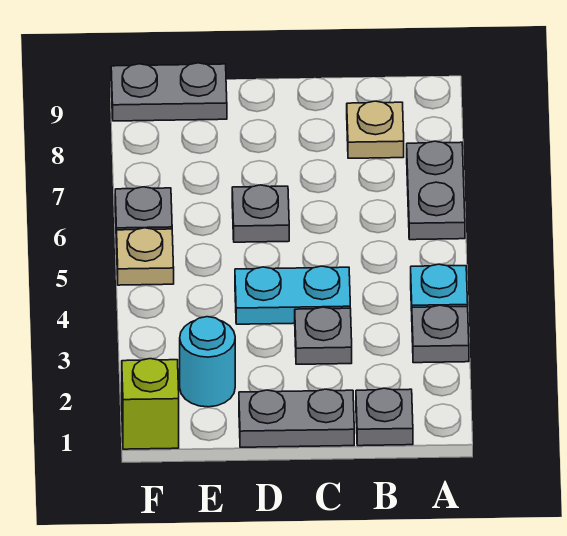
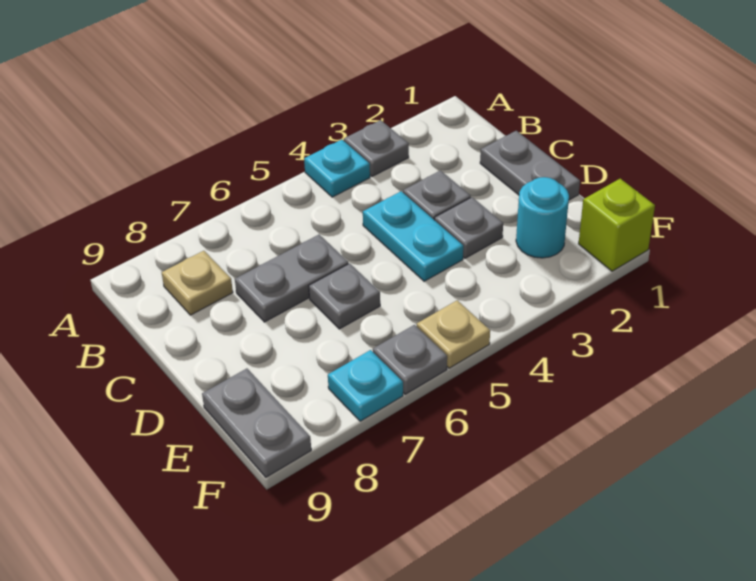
grey 1x2 plate [407,141,465,240] -> grey 1x2 plate moved to [235,235,348,322]
grey 1x1 plate [356,388,413,446] -> grey 1x1 plate moved to [434,197,503,258]
none -> cyan 1x1 plate [328,350,403,421]

